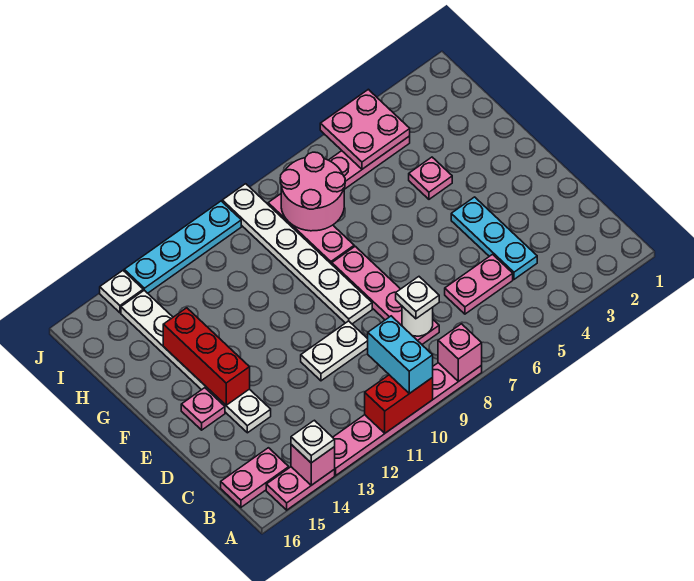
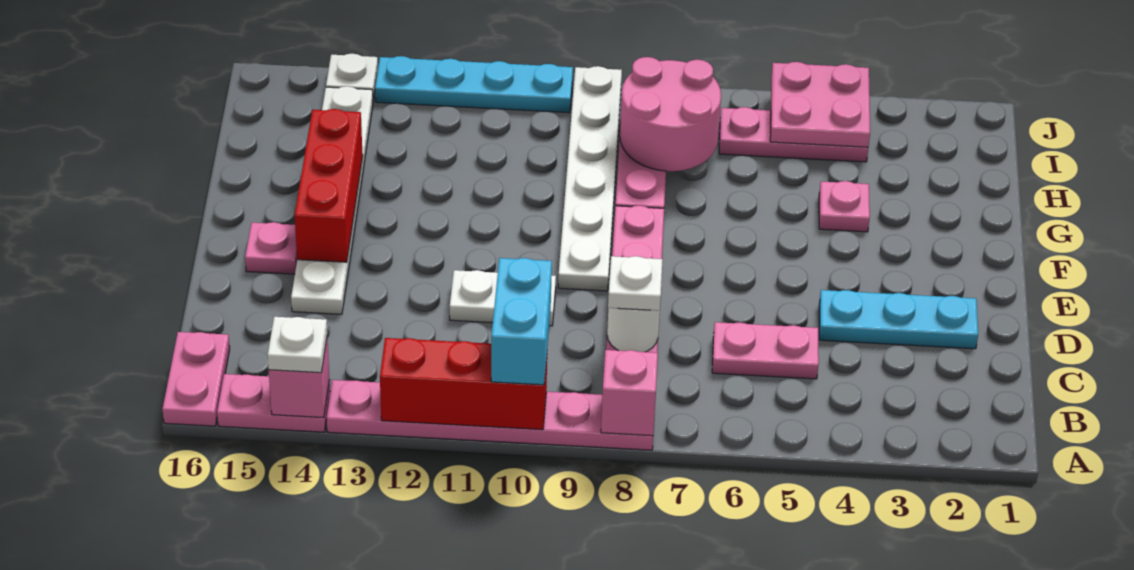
red 1x2 brick [365,375,433,433] -> red 1x3 brick [380,338,547,430]
pink 1x2 plate [221,448,289,507] -> pink 1x2 plate turned to [162,332,230,426]
cyan 1x3 plate [451,197,537,279] -> cyan 1x3 plate turned to [819,290,978,349]

